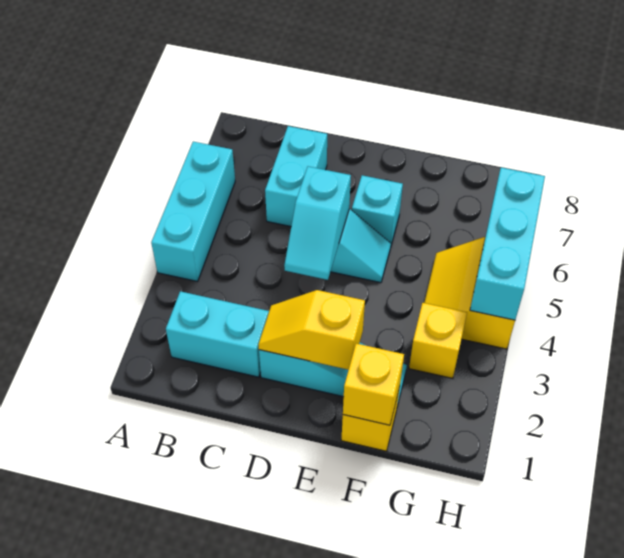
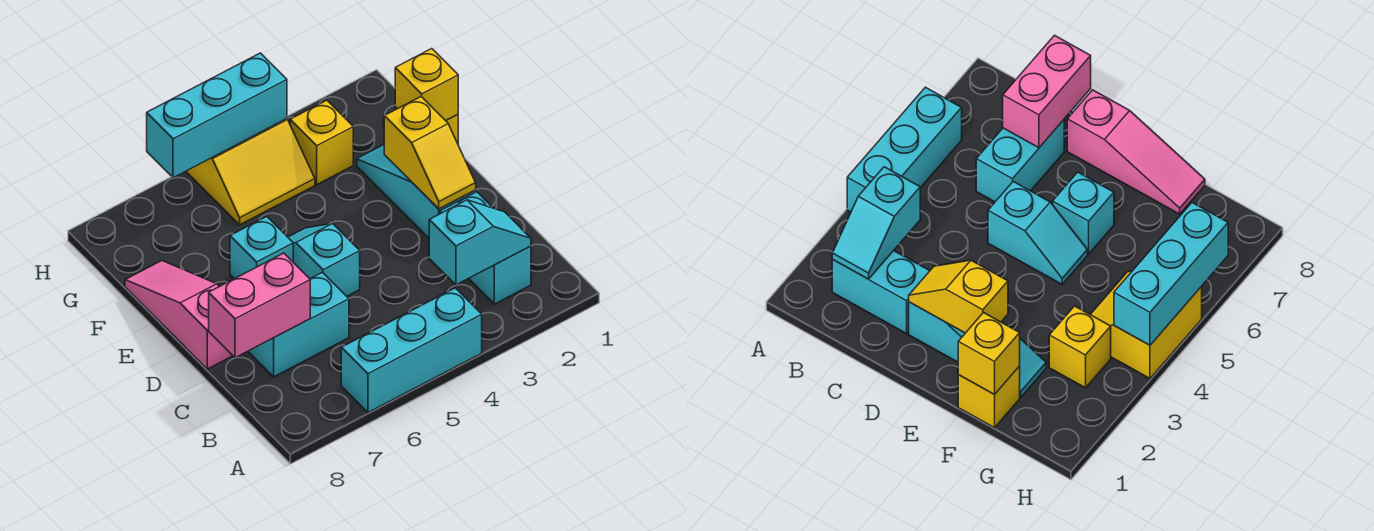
none -> pink 1x2 brick [209,253,310,358]
cyan 1x2 slope [284,166,351,280] -> cyan 1x2 slope moved to [429,200,531,285]
none -> pink 1x3 slope [125,261,233,369]

